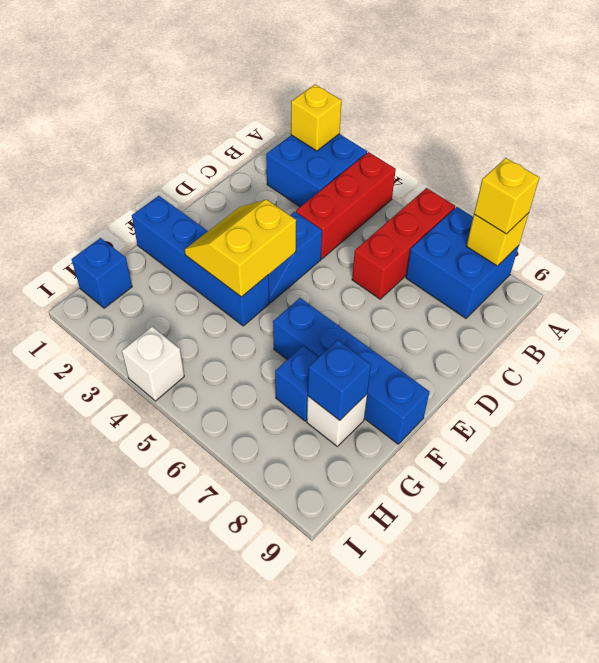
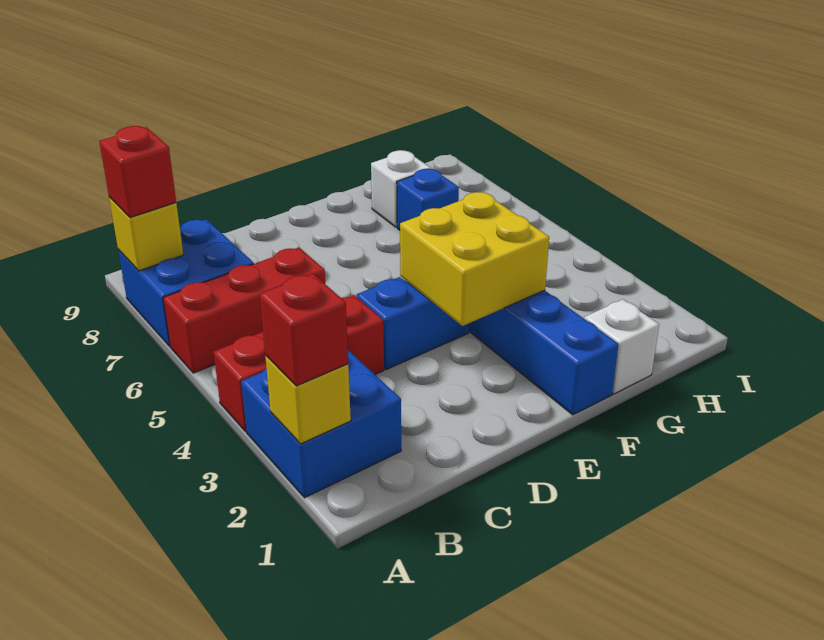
none -> red 1x1 brick [260,273,348,386]
yellow 1x1 brick [474,158,539,234] -> red 1x1 brick [99,126,176,218]
yellow 2x2 slope [185,200,296,297] -> yellow 2x2 brick [400,192,549,326]
blue 1x4 brick [273,298,430,444] -> none
blue 1x1 brick [308,340,371,420] -> none
blue 1x1 brick [72,238,132,308] -> none
white 1x1 brick [122,327,184,401] -> white 1x1 brick moved to [584,299,659,394]

